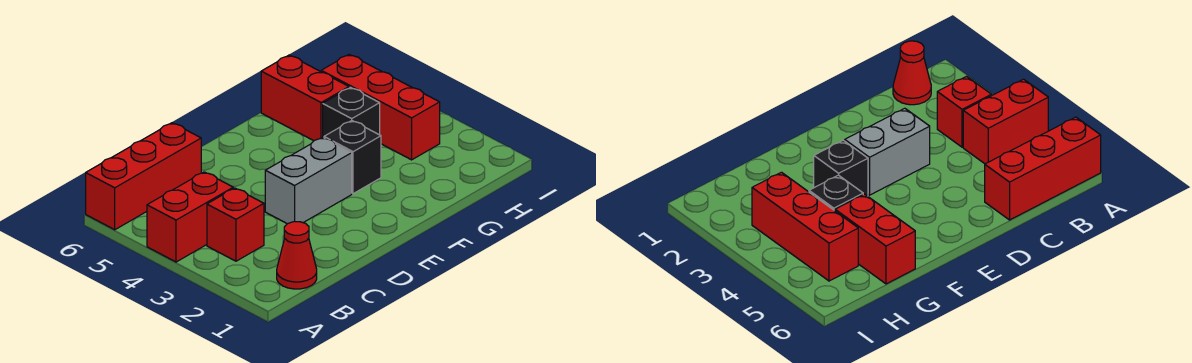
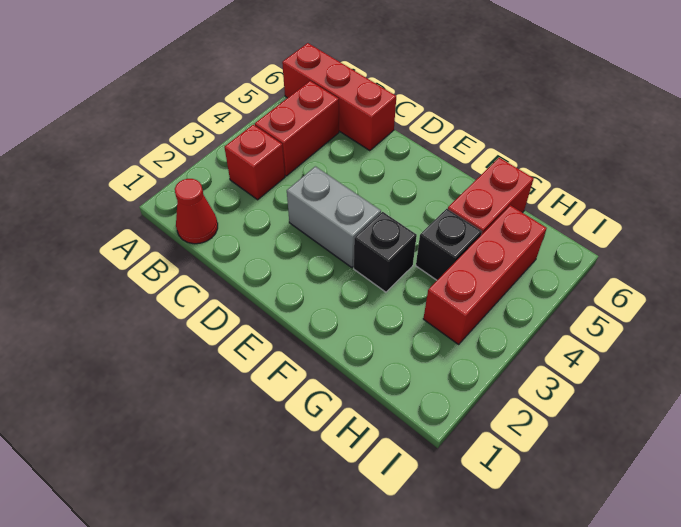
red 1x2 brick [147,172,233,262] -> red 1x2 brick turned to [255,81,339,176]

